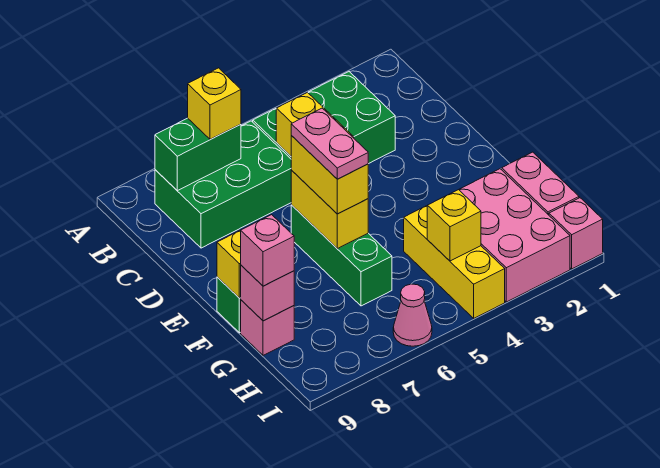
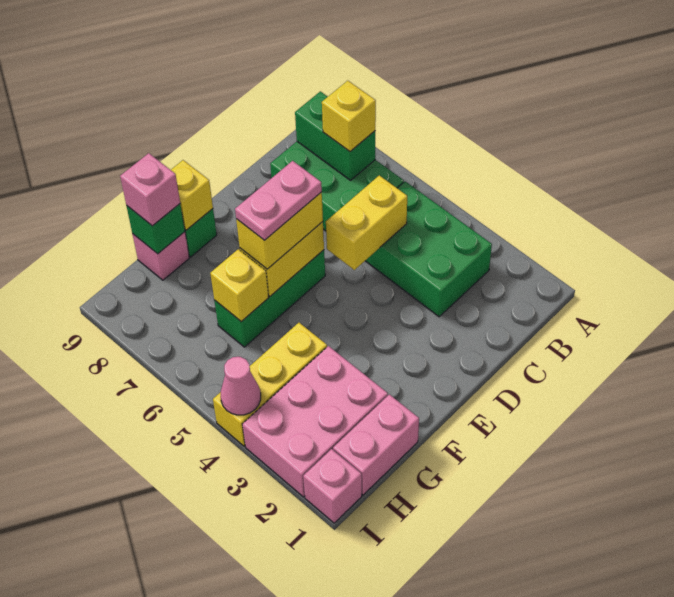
pink 1x1 brick [241,265,294,321] -> green 1x1 brick [126,204,185,254]
yellow 1x1 brick [427,190,481,261] -> yellow 1x1 brick moved to [210,249,269,322]
pink 1x1 cone [393,284,432,346] -> pink 1x1 cone moved to [221,357,261,415]

